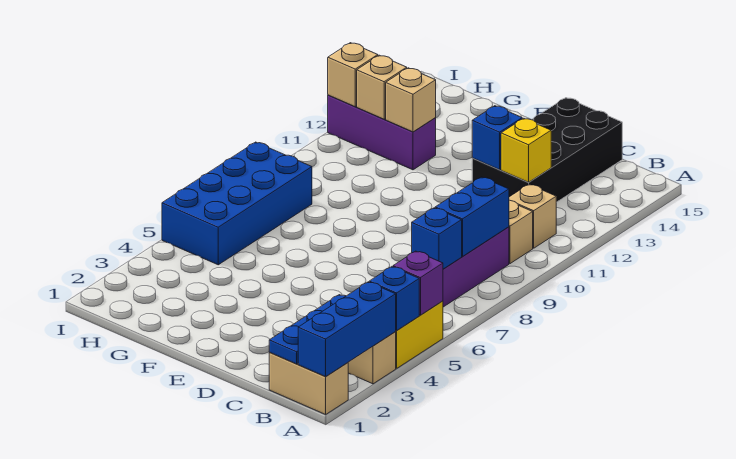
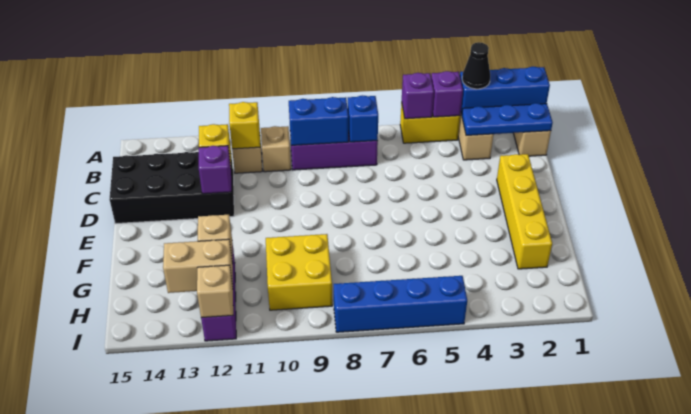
none -> black 1x1 cone [462,42,490,89]
blue 1x1 brick [369,267,419,331] -> purple 1x1 brick [431,71,463,117]
none -> yellow 1x1 brick [229,102,260,149]
none -> yellow 1x4 brick [497,154,552,269]
blue 1x1 brick [472,106,522,170] -> purple 1x1 brick [199,146,231,194]
none -> yellow 2x2 brick [266,234,332,310]
blue 2x4 brick [162,142,312,265] -> blue 1x4 brick [334,276,467,332]
tan 1x1 brick [357,55,407,119] -> tan 1x2 brick [163,239,233,293]

